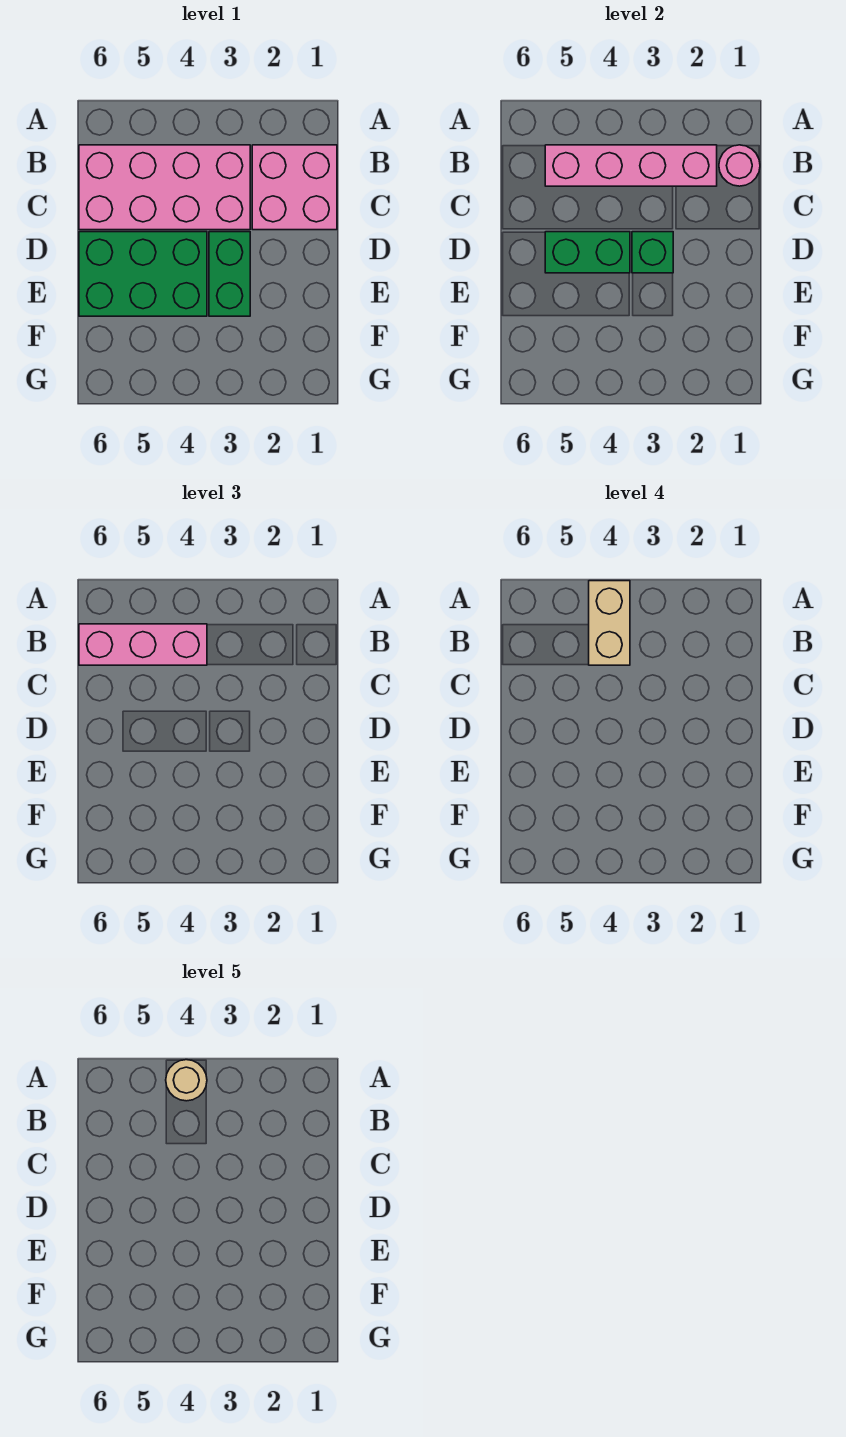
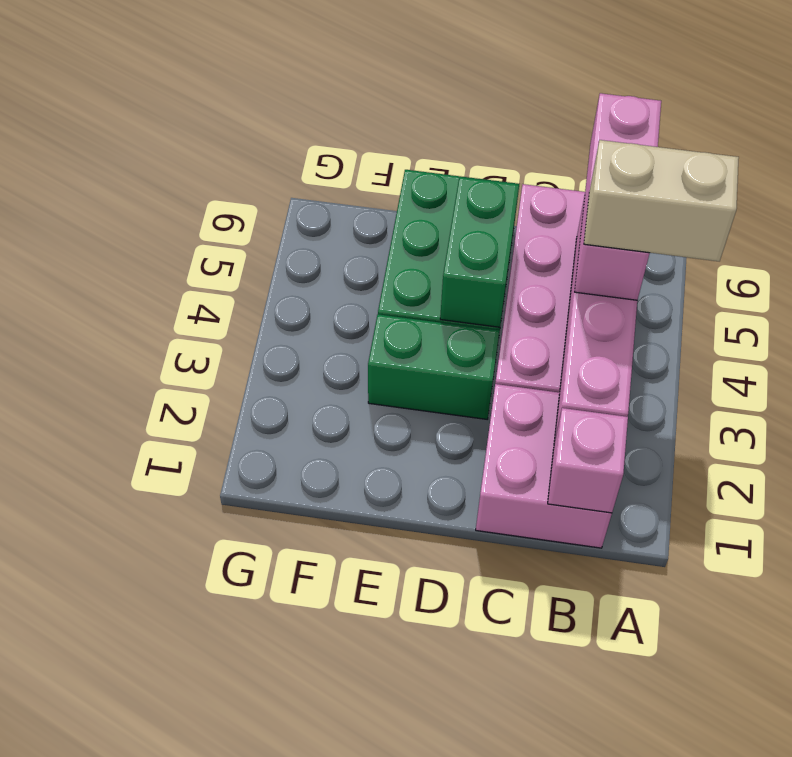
tan 1x1 round brick [166,1060,207,1101] -> none
pink 1x1 round brick [719,145,760,186] -> pink 1x1 brick [548,408,628,513]
green 1x1 brick [632,232,673,273] -> none

